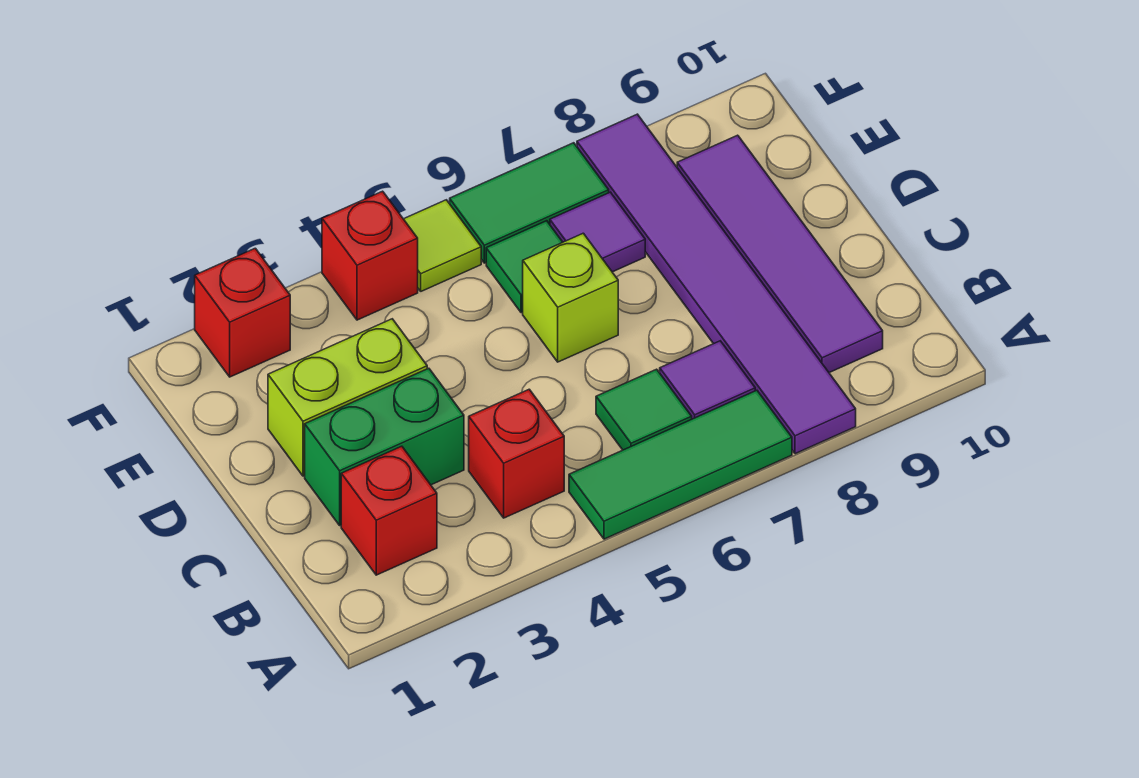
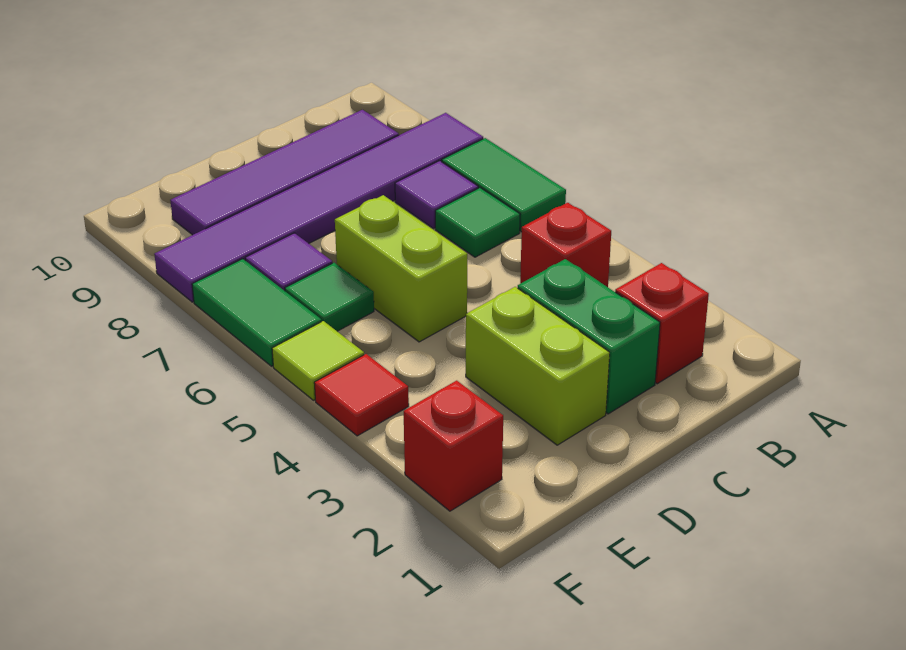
green 1x3 tile [569,390,792,539] -> green 1x2 tile [442,138,566,232]
lime 1x1 brick [523,233,618,362] -> lime 1x2 brick [335,195,467,342]
red 1x1 brick [322,191,418,320] -> red 1x1 tile [314,354,409,436]

